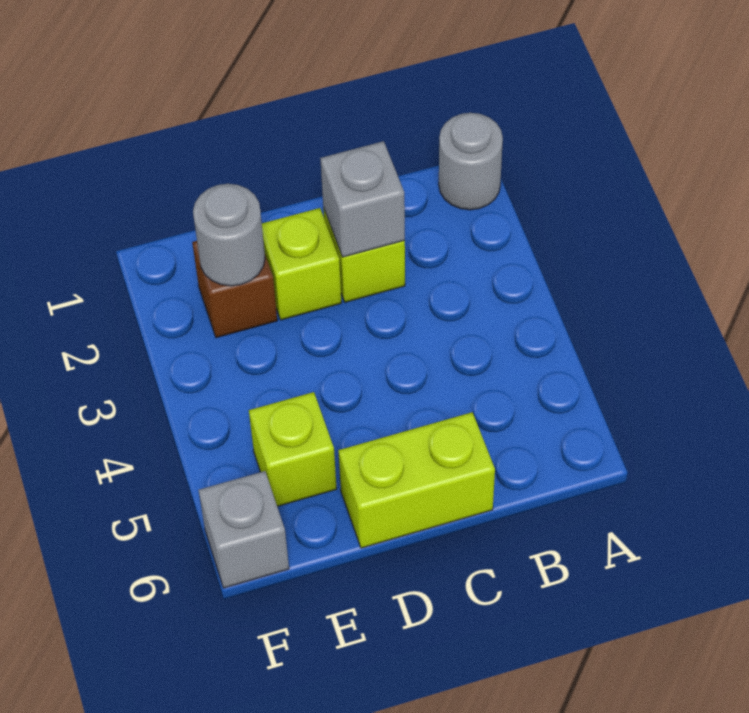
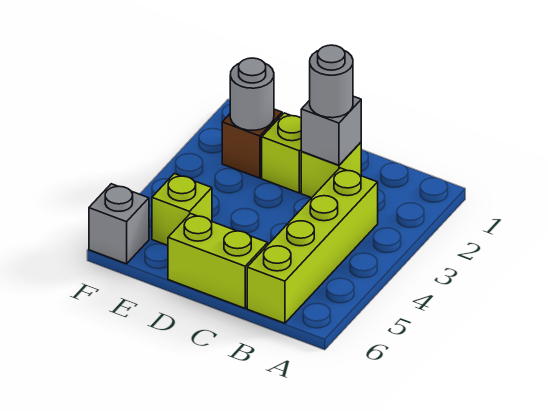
grey 1x1 round brick [439,113,503,210] -> grey 1x1 round brick moved to [310,45,353,118]
none -> lime 1x4 brick [247,168,378,323]

